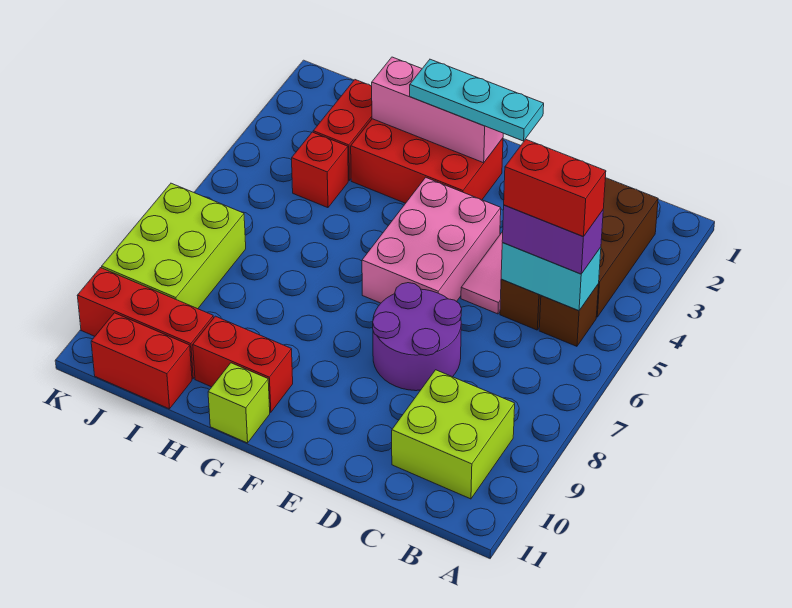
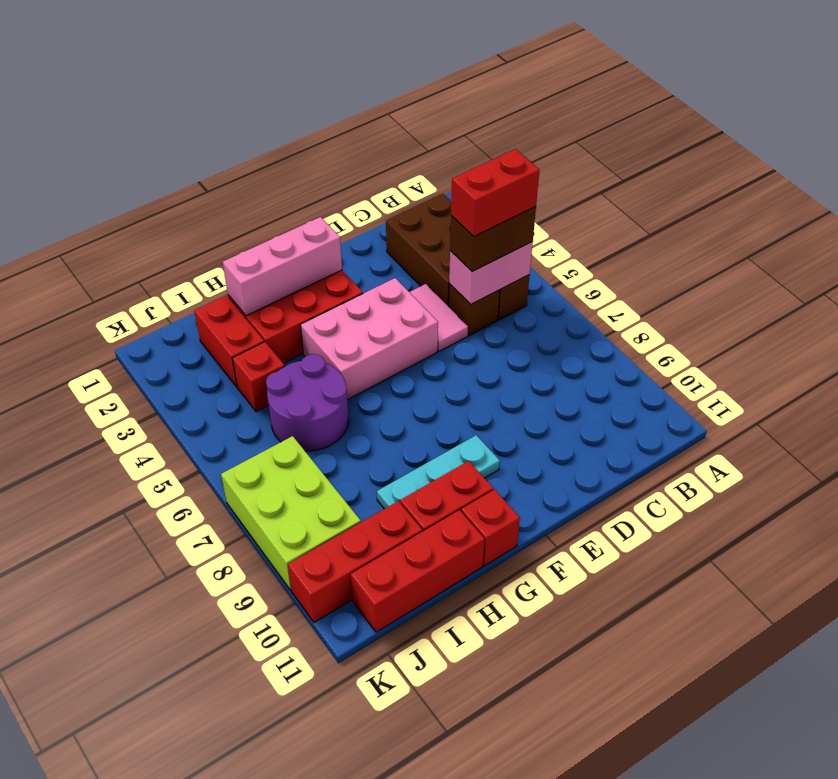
cyan 1x2 brick [501,243,601,311] -> pink 1x2 brick [449,242,533,304]
purple 1x2 brick [502,205,603,274] -> brown 1x2 brick [450,207,536,271]
lime 2x2 brick [392,370,515,499] -> none
purple 2x2 round brick [373,283,462,391] -> purple 2x2 round brick moved to [266,354,349,451]
cyan 1x3 plate [410,59,544,141] -> cyan 1x3 plate moved to [377,435,500,509]
pink 2x3 brick [362,177,501,303] -> pink 2x3 brick turned to [300,278,438,400]
lime 1x1 brick [208,363,270,443] -> red 1x1 brick [461,490,520,566]
red 1x2 brick [91,313,192,409] -> red 1x3 brick [351,510,485,632]

